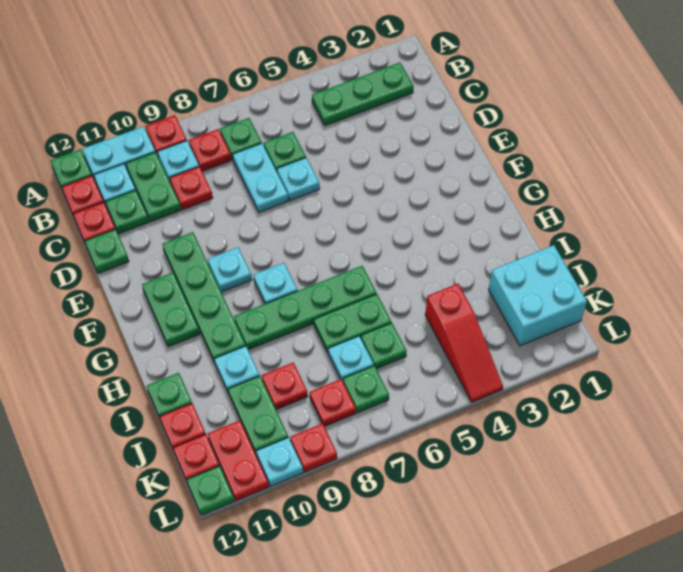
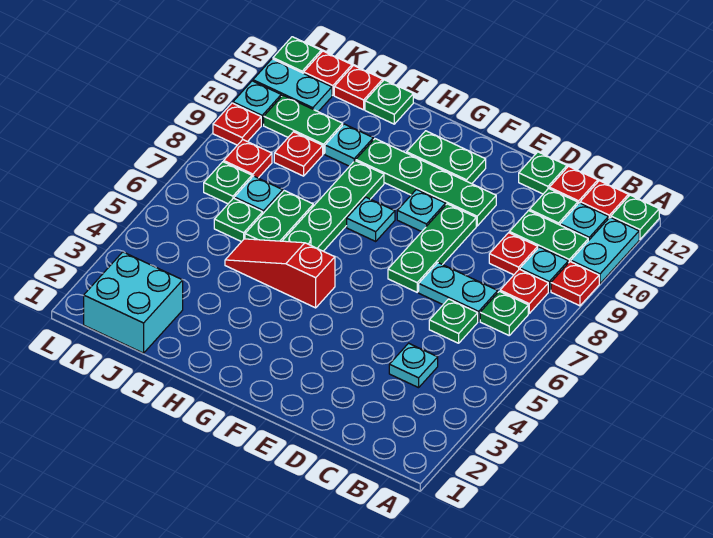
green 1x3 plate [312,62,413,126] -> green 1x3 plate moved to [388,204,476,292]
cyan 1x1 plate [277,158,320,200] -> cyan 1x1 plate moved to [389,343,438,388]
red 1x3 slope [425,284,503,402] -> red 1x3 slope moved to [225,239,335,308]
red 1x2 plate [208,420,269,501] -> cyan 1x2 plate [253,59,332,112]

